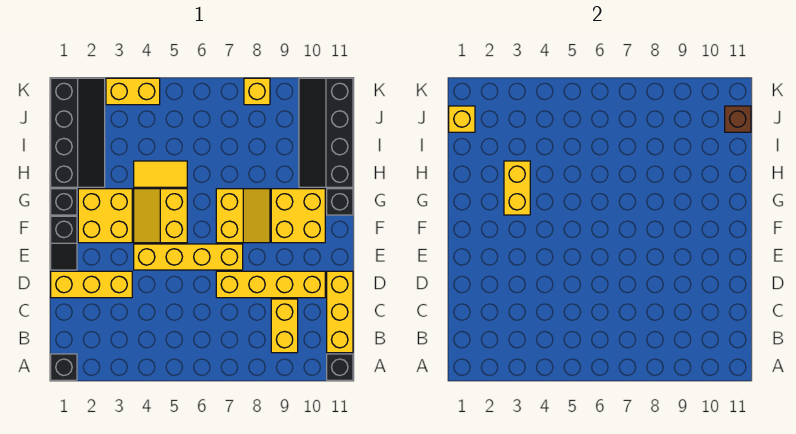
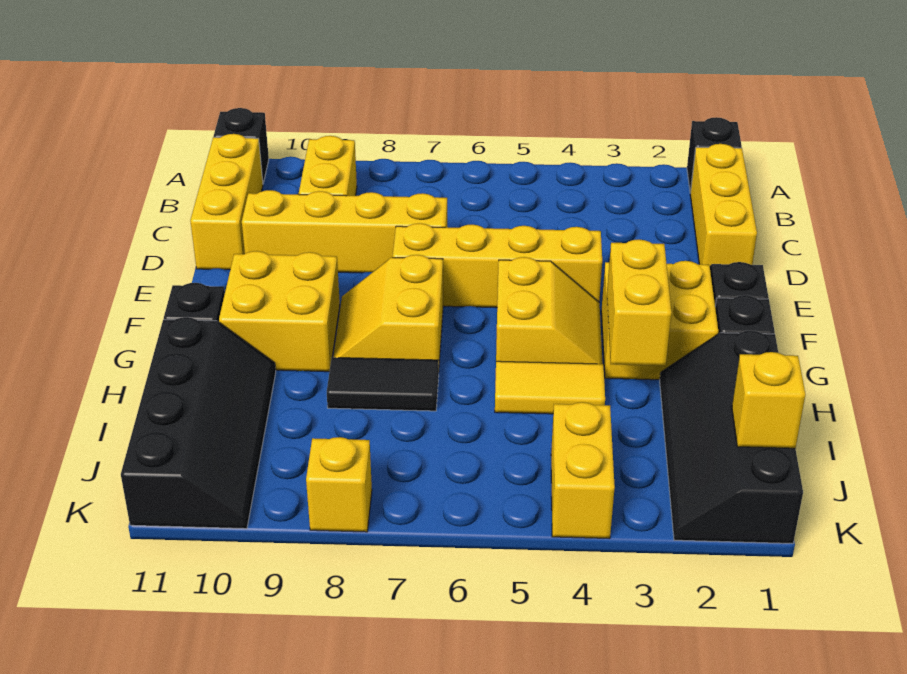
yellow 1x3 brick [51,271,132,298] -> yellow 1x3 brick turned to [690,144,757,266]
none -> black 1x2 tile [327,357,439,411]
brown 1x1 brick [725,106,751,132] -> none
yellow 1x2 brick [106,78,160,105] -> yellow 1x2 brick turned to [551,402,615,539]

